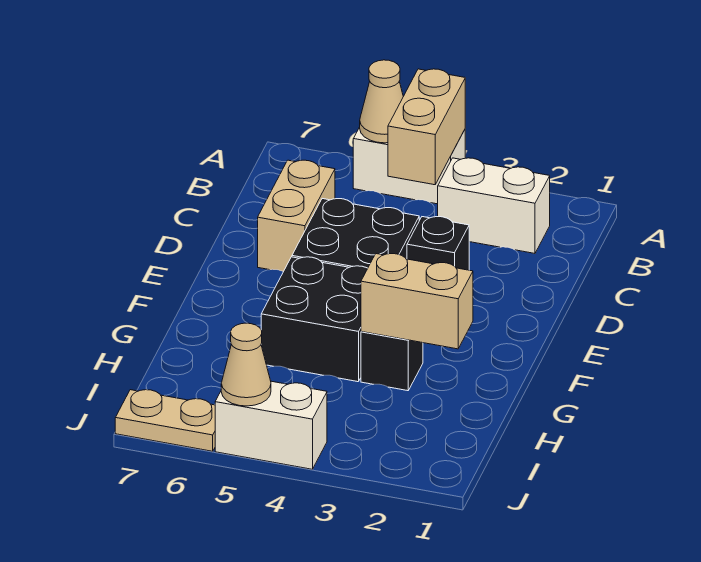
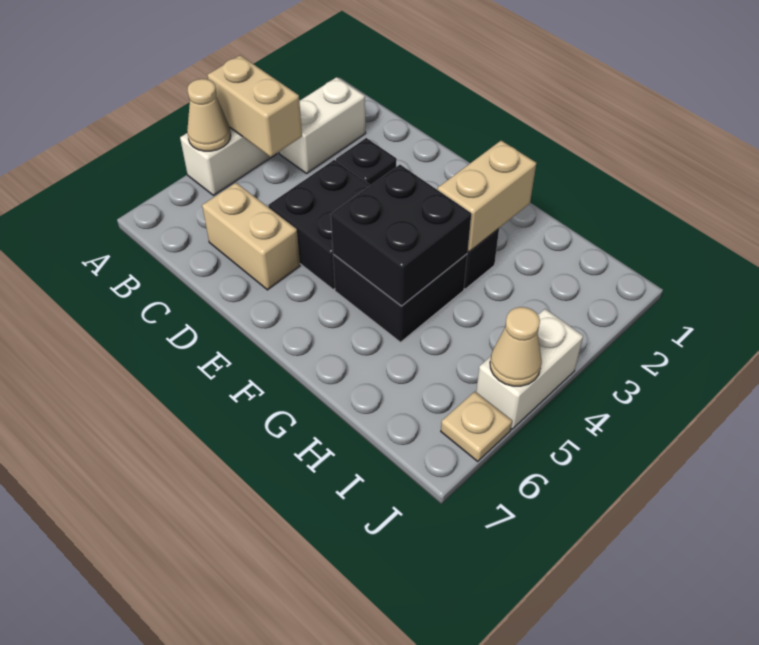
none -> black 2x2 brick [331,165,471,306]
tan 1x2 plate [115,390,215,451] -> tan 1x1 plate [441,392,512,461]

